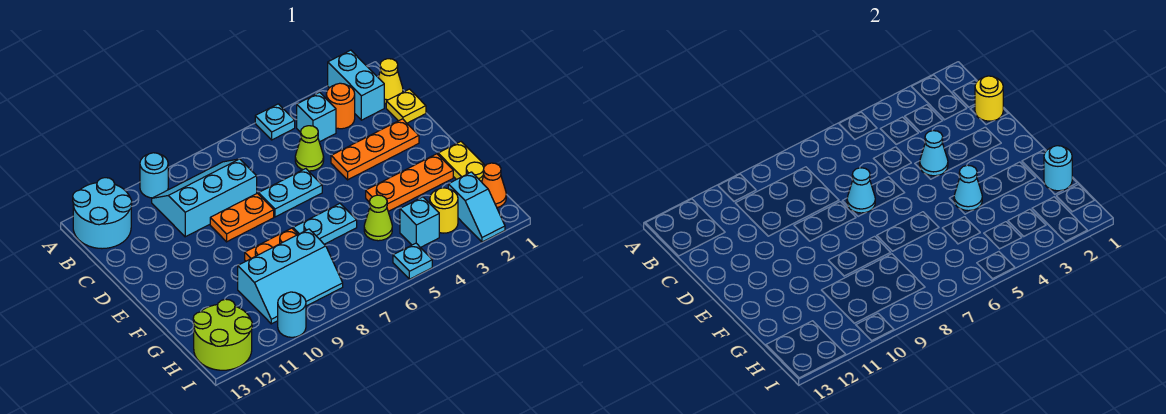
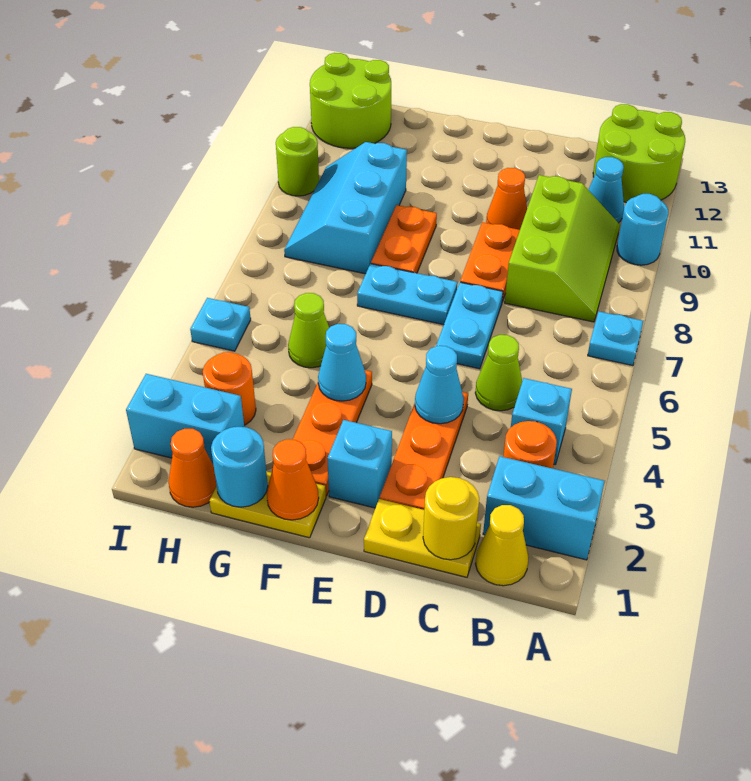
cyan 1x1 plate [255,104,295,140] -> cyan 1x1 plate moved to [588,312,643,366]
cyan 2x2 round brick [73,178,132,249] -> lime 2x2 round brick [593,104,685,202]
cyan 2x3 slope [152,159,257,237] -> lime 2x3 slope [505,175,620,322]
yellow 1x1 plate [386,89,426,123] -> yellow 1x2 plate [364,499,481,577]
cyan 1x1 cone [847,168,875,213] -> cyan 1x1 cone moved to [588,157,624,223]
none -> orange 1x1 cone [486,168,527,230]
none -> orange 1x1 cone [267,439,319,520]
cyan 1x2 plate [293,204,357,244] -> cyan 1x2 plate turned to [357,264,457,325]
cyan 1x2 slope [448,172,505,242] -> cyan 1x2 brick [126,374,244,464]
yellow 1x1 round brick [430,188,458,233] -> orange 1x1 round brick [203,352,256,425]
cyan 1x1 brick [400,197,439,248] -> cyan 1x1 brick moved to [327,420,392,508]
cyan 1x1 round brick [278,292,306,337] -> lime 1x1 round brick [276,127,319,196]

